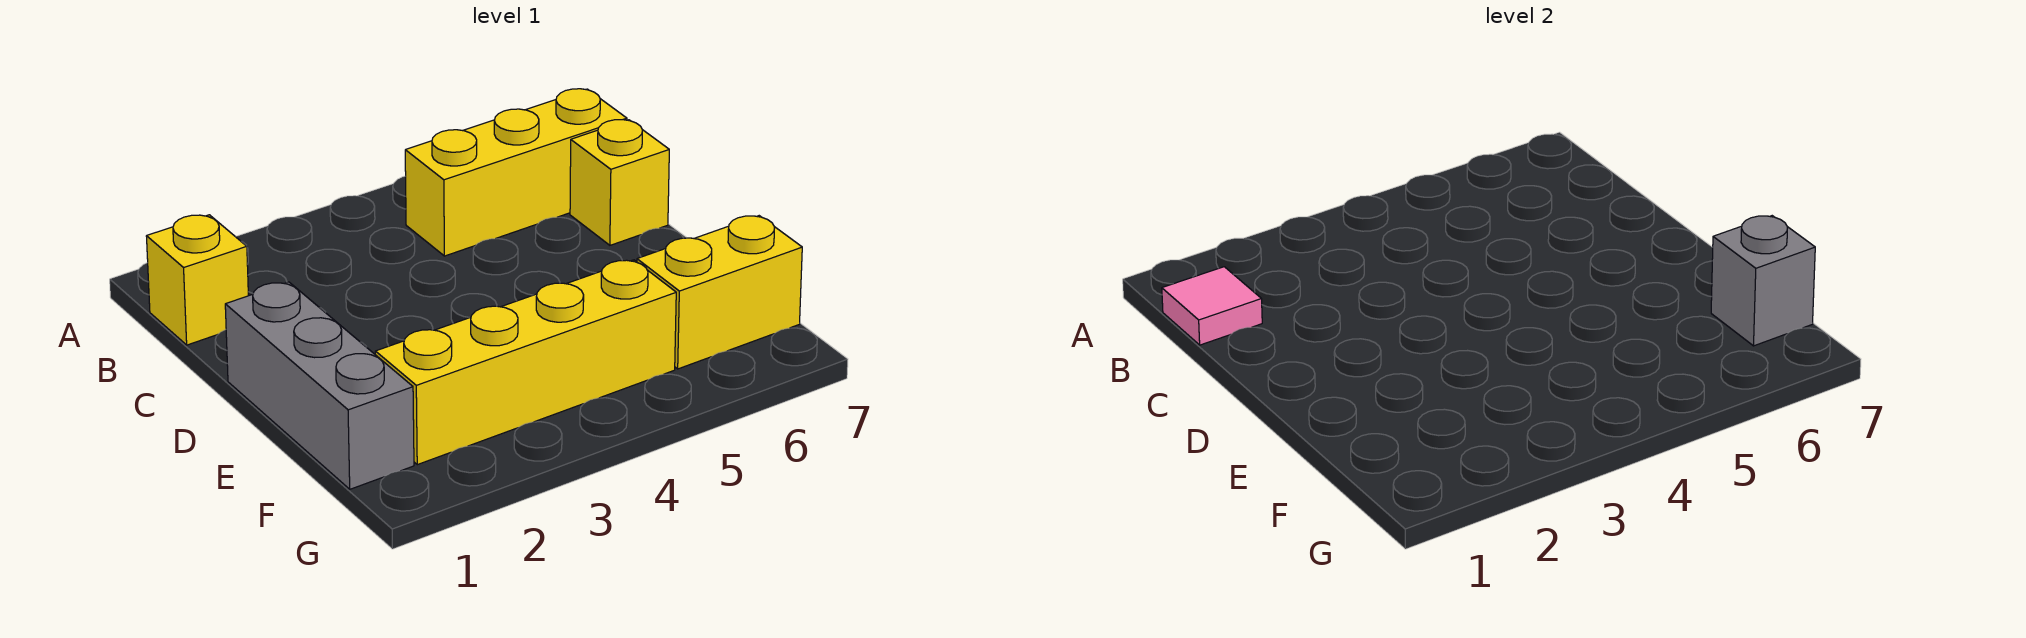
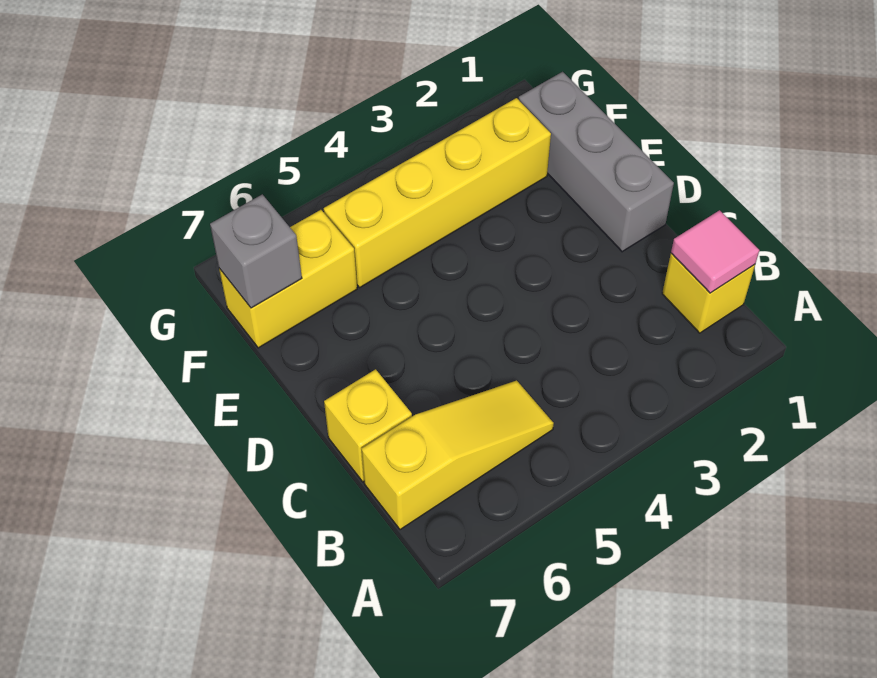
yellow 1x3 brick [405,89,627,256] -> yellow 1x3 slope [362,381,554,530]

